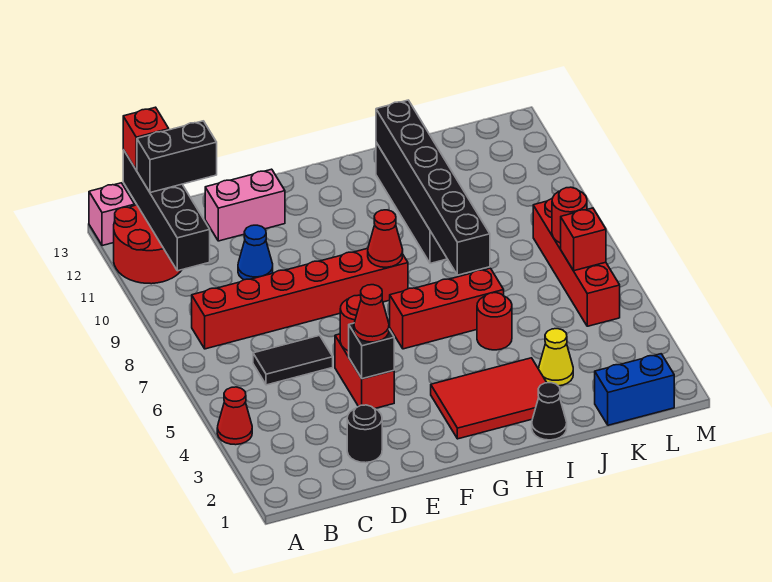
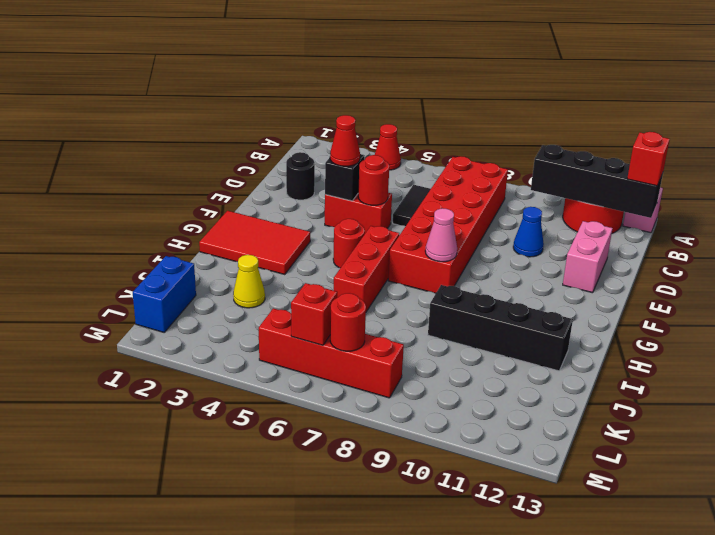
red 1x6 brick [192,248,408,349] -> red 2x6 brick [388,156,508,293]
black 1x2 brick [137,121,217,193] -> none
red 2x3 tile [431,358,547,439] -> red 2x3 tile turned to [199,211,310,274]
red 1x1 cone [368,210,403,267] -> pink 1x1 cone [425,208,457,262]
black 1x1 cone [532,383,567,440] -> none
red 1x1 round brick [477,293,512,350] -> red 1x1 round brick moved to [333,219,365,268]
black 1x6 brick [376,100,490,275] -> none

